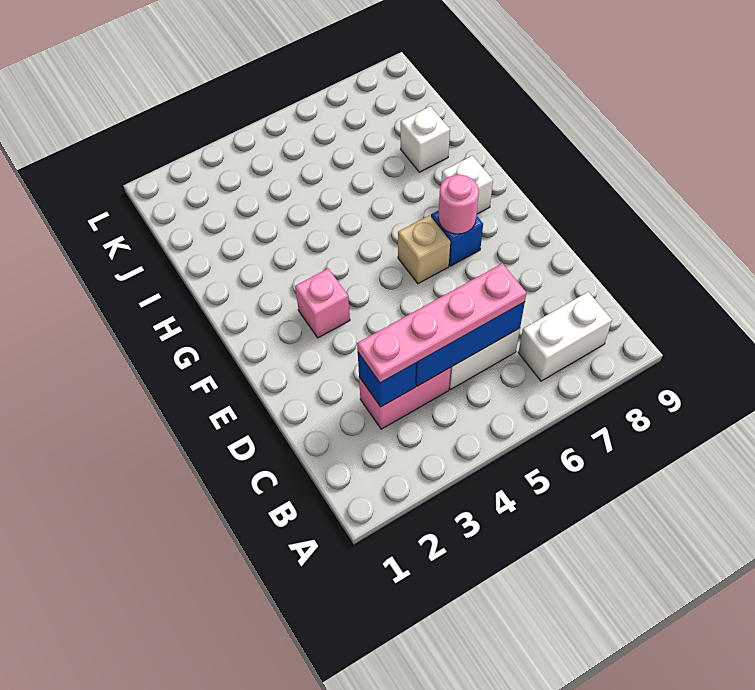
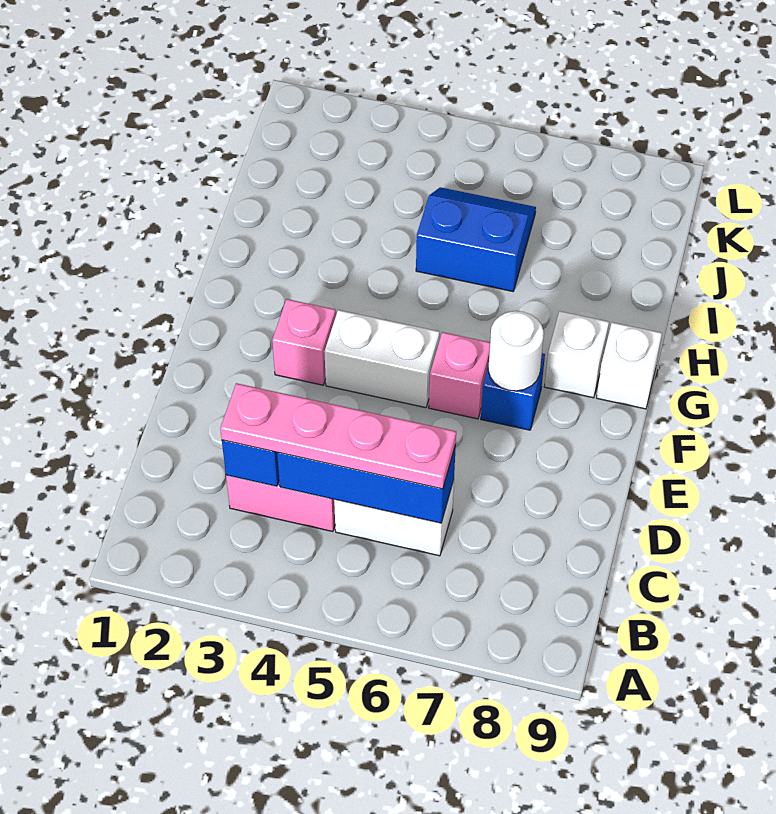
white 1x2 brick [518,292,612,381] -> white 1x2 brick moved to [324,310,440,408]
tan 1x1 brick [398,215,450,284] -> pink 1x1 brick [429,332,490,419]
pink 1x1 round brick [438,175,479,234] -> white 1x1 round brick [488,311,544,391]
none -> blue 2x2 slope [416,187,536,292]
white 1x1 brick [401,106,450,172] -> white 1x1 brick moved to [597,322,662,409]

